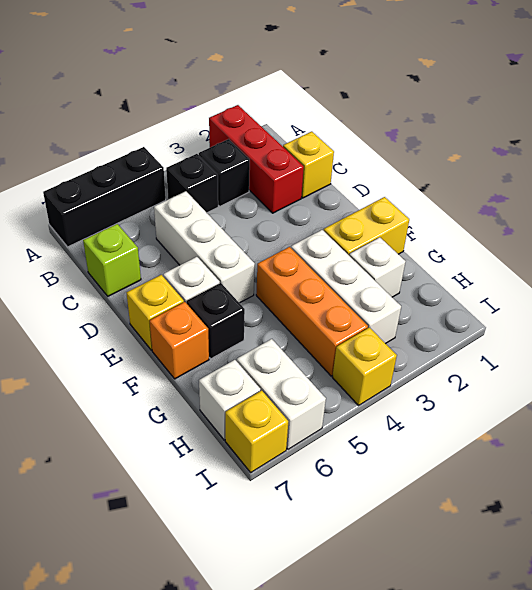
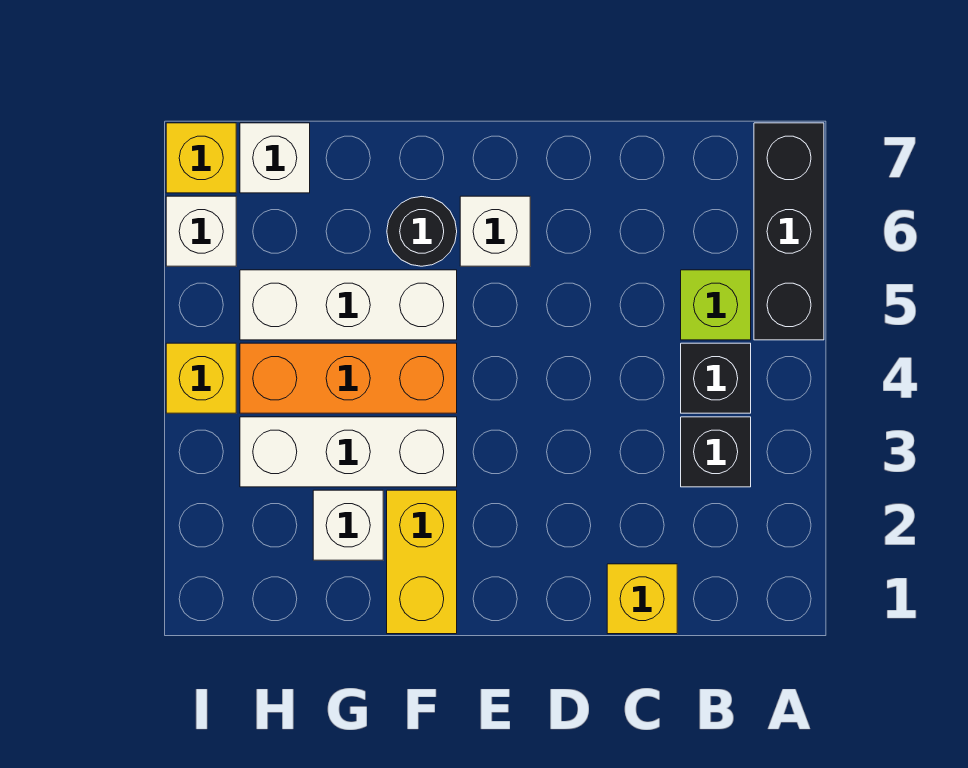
red 1x3 brick [209,105,304,213] -> none
white 1x3 brick [154,191,255,303] -> white 1x3 brick moved to [240,270,457,340]
lime 1x1 brick [83,224,141,296] -> lime 1x1 brick moved to [681,270,751,340]
yellow 1x1 brick [126,275,184,350] -> none
black 1x1 brick [187,283,245,359] -> black 1x1 round brick [387,197,457,266]
orange 1x1 brick [150,302,209,379] -> none
white 1x2 brick [237,339,326,449] -> white 1x1 brick [166,196,236,266]

